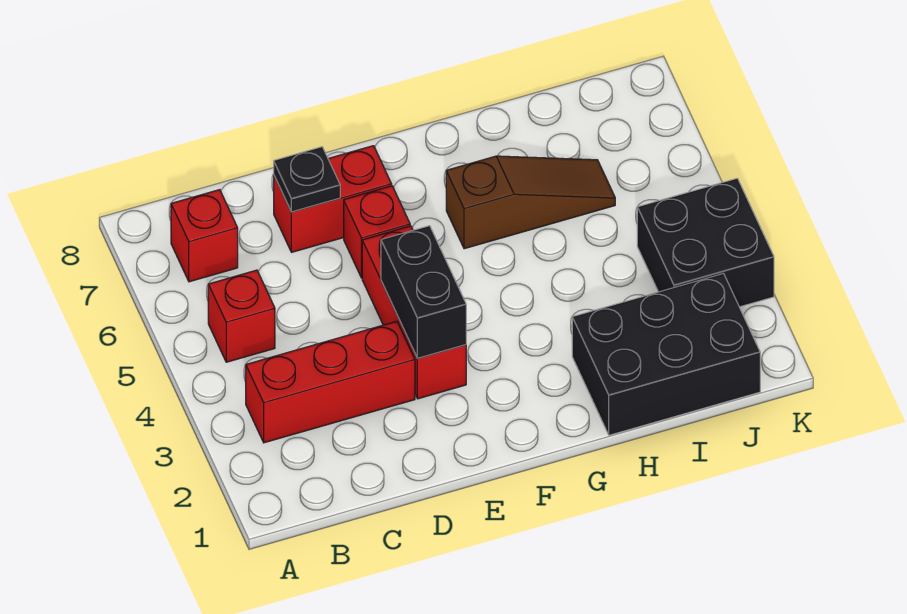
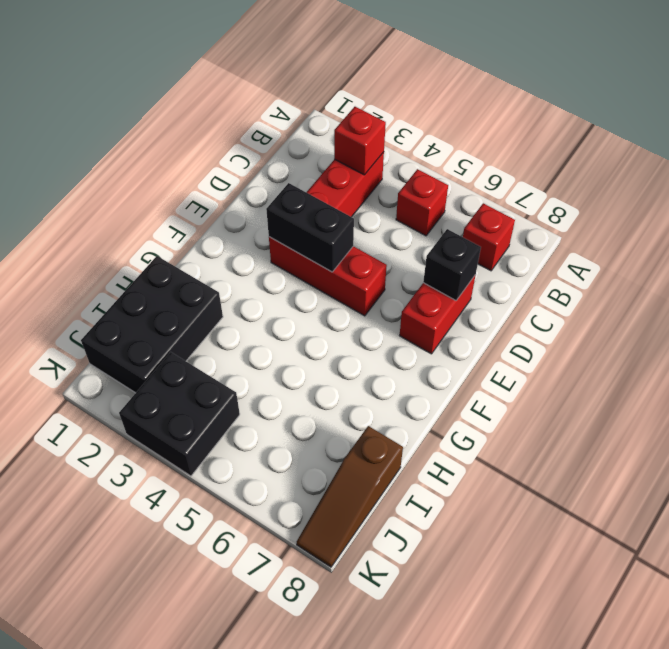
black 1x1 plate [274,147,340,212] -> black 1x1 brick [423,229,481,300]
red 1x1 brick [344,186,410,278] -> red 1x1 brick moved to [334,107,386,175]
brown 1x3 slope [446,156,615,249] -> brown 1x3 slope moved to [297,426,403,567]

